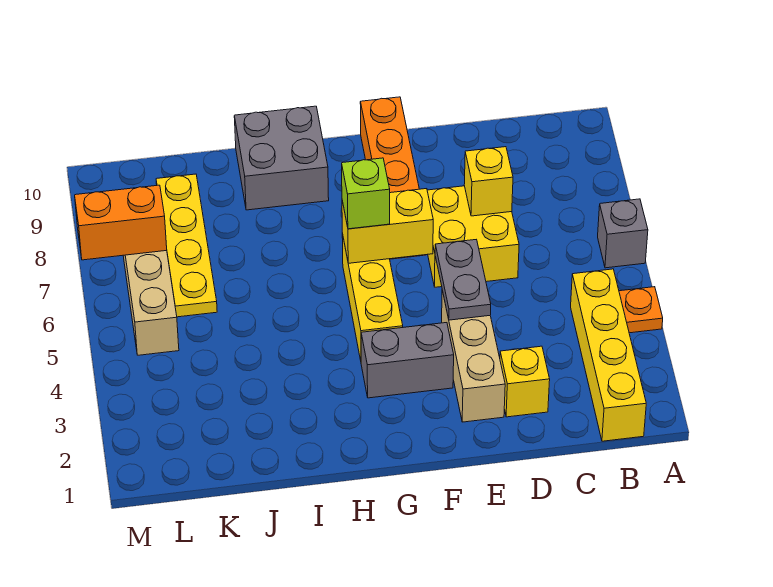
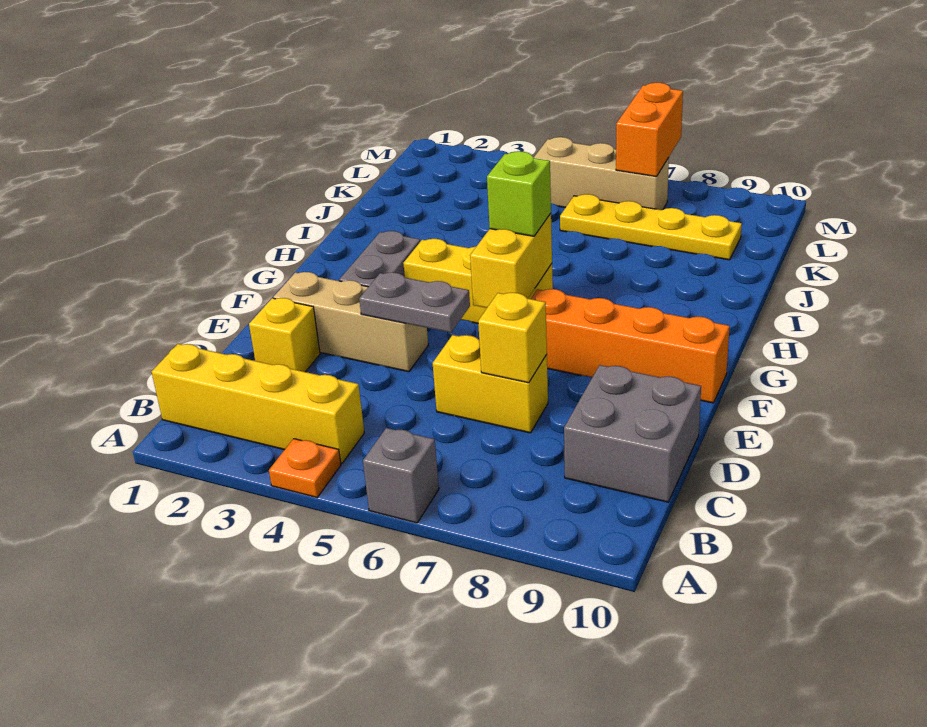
yellow 2x2 brick [427,186,519,287] -> yellow 1x2 brick [433,335,548,433]
grey 2x2 brick [234,106,329,210] -> grey 2x2 brick moved to [564,365,701,502]

